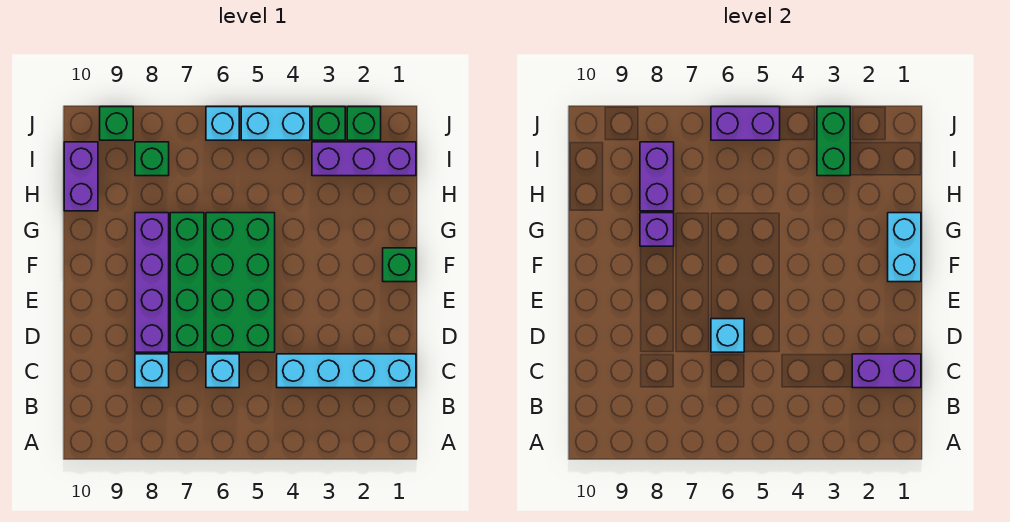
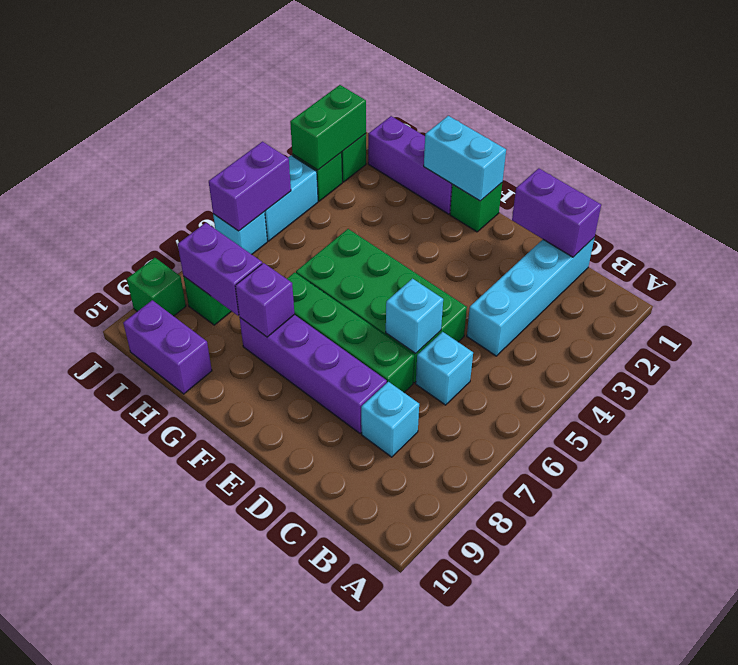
purple 1x2 brick [852,354,921,388] -> purple 1x2 brick turned to [512,168,601,257]
purple 1x3 brick [312,142,416,176] -> purple 1x3 brick turned to [368,116,453,214]
green 1x2 brick [817,107,850,176] -> green 1x2 brick turned to [290,85,366,170]

